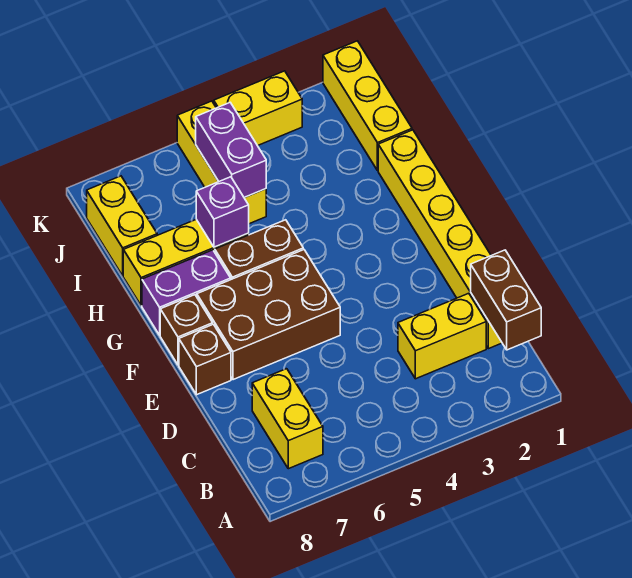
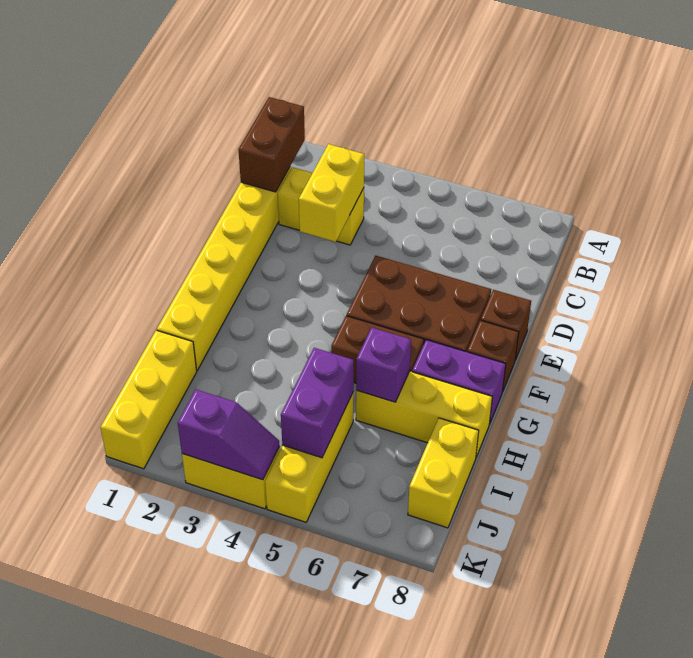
yellow 1x2 brick [252,369,323,469] -> yellow 1x2 brick moved to [299,144,364,242]
none -> purple 1x2 slope [178,389,280,480]

